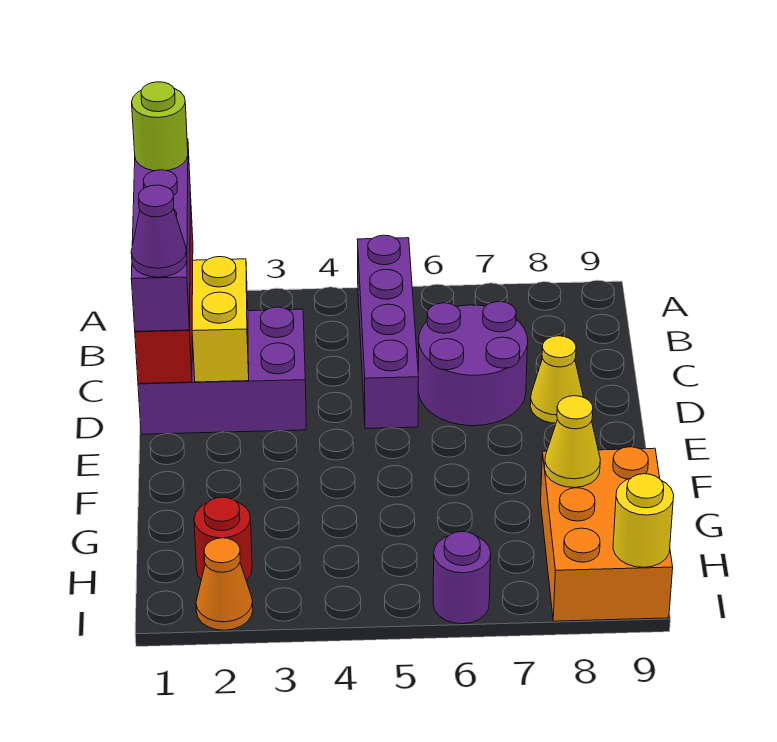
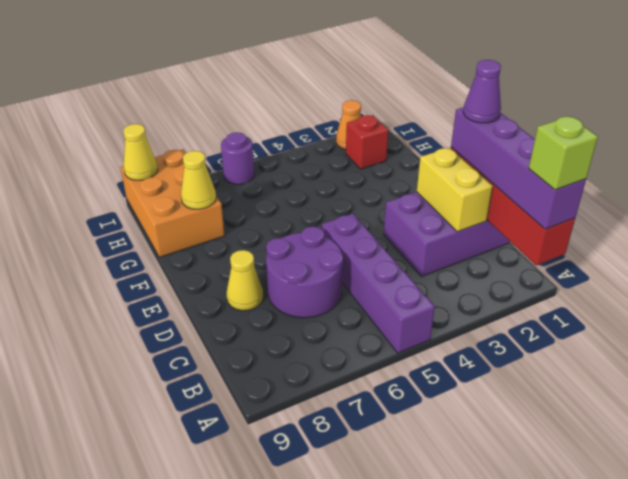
lime 1x1 round brick [132,82,188,171] -> lime 1x1 brick [529,116,598,190]
red 1x1 round brick [194,497,252,580] -> red 1x1 brick [346,115,388,169]
yellow 1x1 round brick [613,474,674,567] -> yellow 1x1 cone [123,124,158,180]

